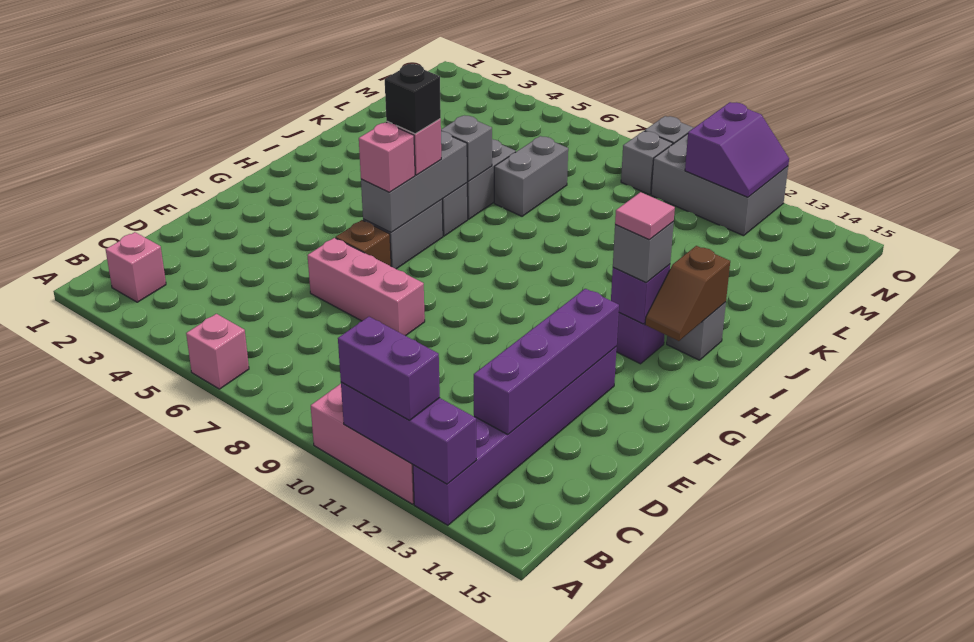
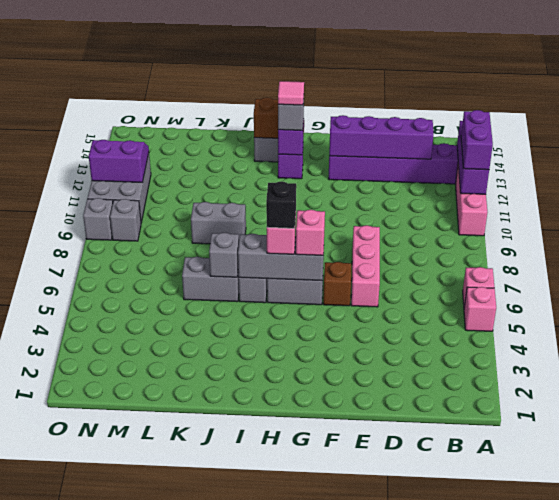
pink 1x1 brick [106,232,166,302] -> pink 1x1 brick moved to [464,287,496,331]
grey 1x2 brick [494,136,568,216] -> grey 1x2 brick moved to [191,202,246,244]

